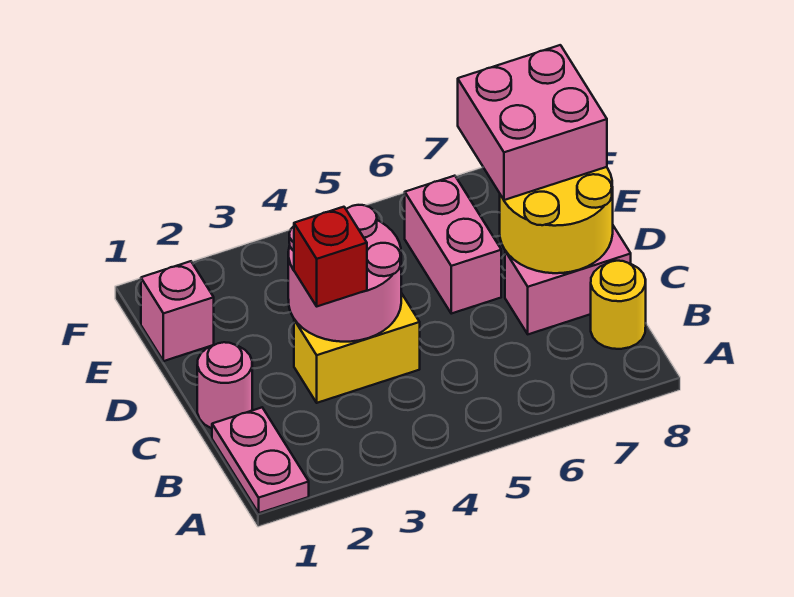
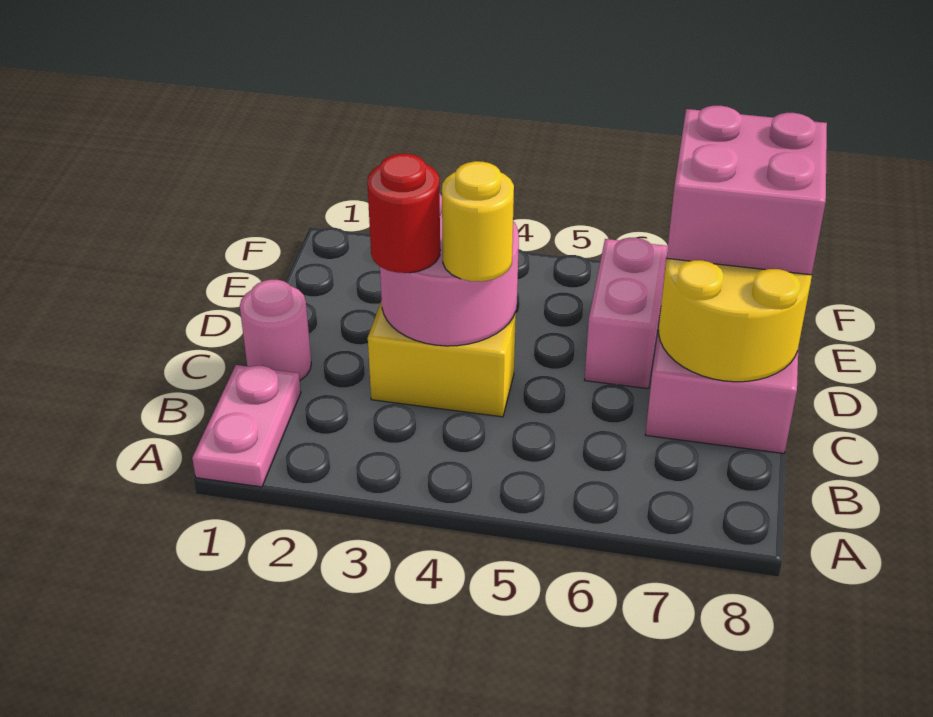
yellow 1x1 round brick [591,261,646,349] -> yellow 1x1 round brick moved to [442,161,514,282]
red 1x1 brick [294,207,367,306] -> red 1x1 round brick [367,154,440,273]
pink 1x1 brick [141,261,214,361] -> none

